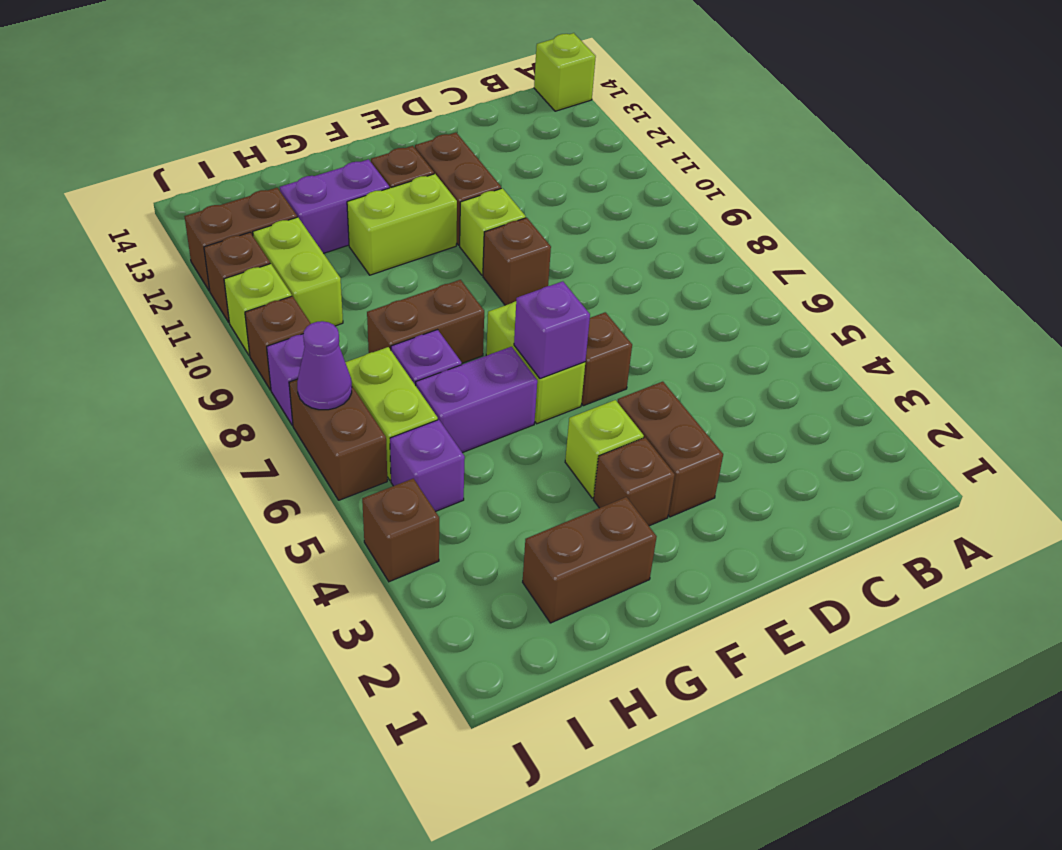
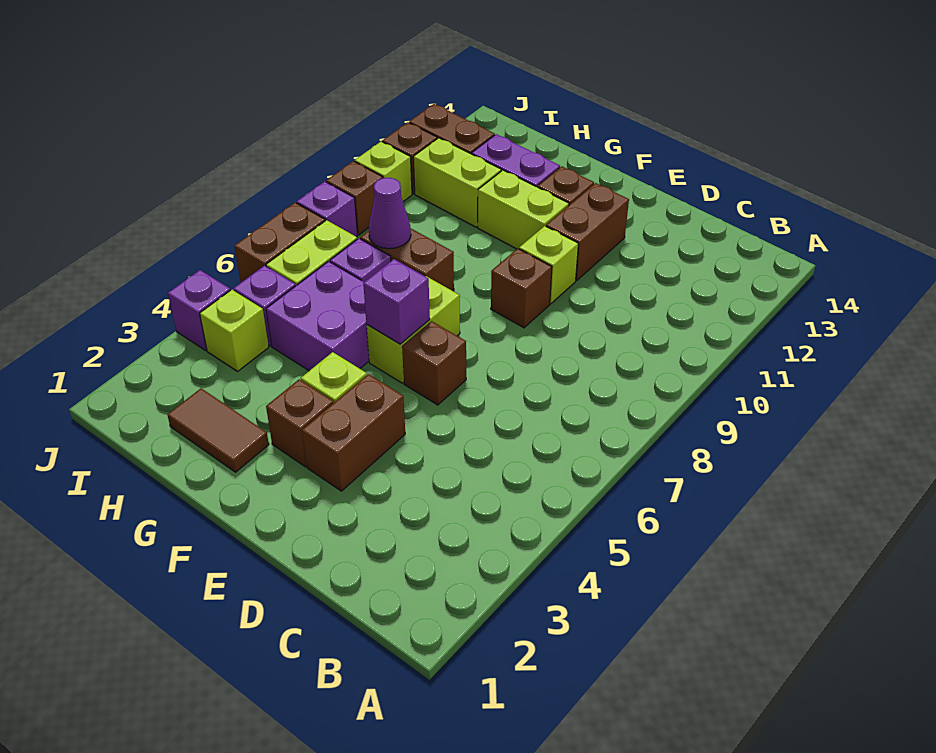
lime 1x1 brick [534,33,596,111] -> lime 1x1 brick moved to [200,290,269,371]
brown 1x2 brick [523,497,657,623] -> brown 1x2 tile [167,388,269,472]
purple 1x2 brick [416,347,537,453] -> purple 2x2 brick [266,261,369,371]
lime 1x2 brick [253,217,343,326] -> lime 1x2 brick turned to [413,138,501,227]
brown 1x1 brick [362,479,439,582] -> purple 1x1 brick [168,270,230,350]
purple 1x1 cone [297,321,352,410] -> purple 1x1 cone moved to [369,178,411,249]

